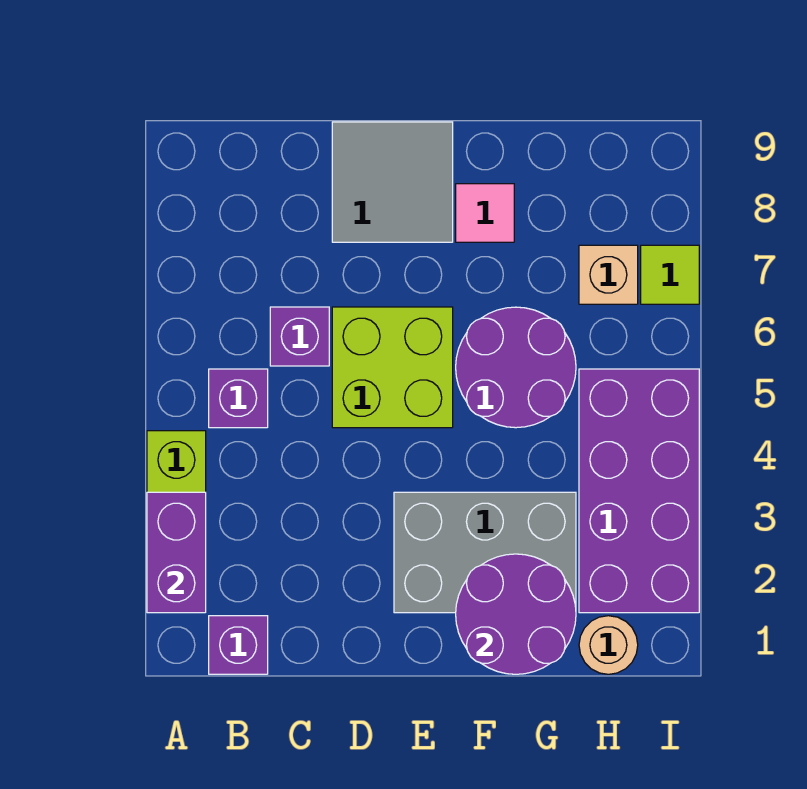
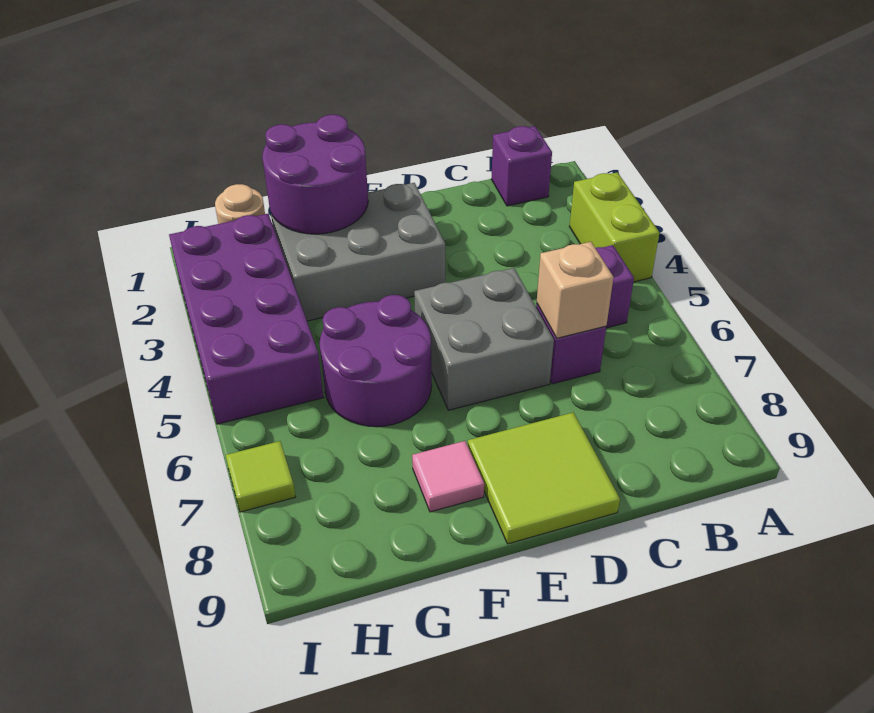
purple 1x2 brick [147,492,206,613] -> none
lime 2x2 brick [332,307,453,428] -> grey 2x2 brick [414,268,554,410]
grey 2x2 tile [332,122,453,242] -> lime 2x2 tile [468,412,620,544]
tan 1x1 brick [579,245,638,304] -> tan 1x1 brick moved to [537,242,614,338]

